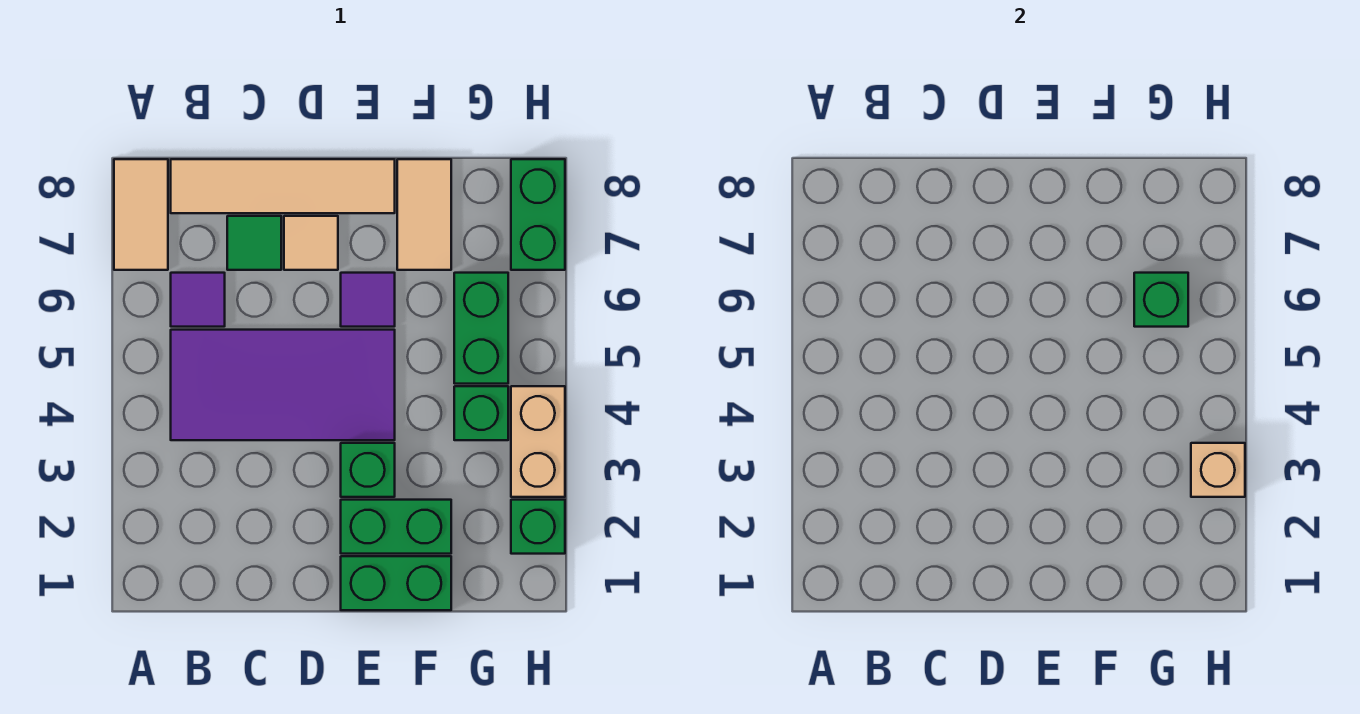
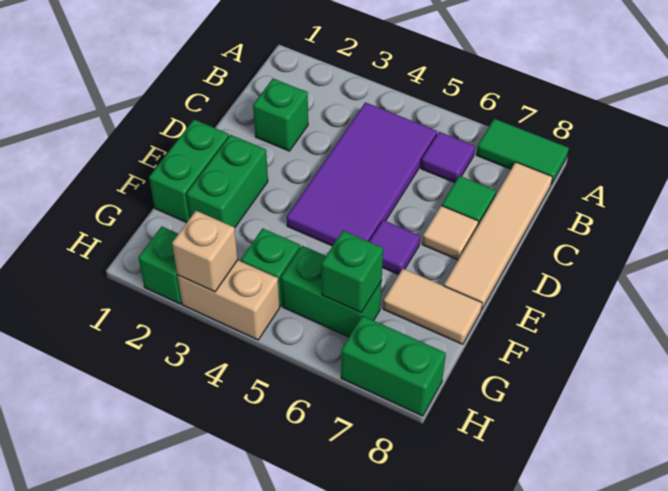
tan 1x2 tile [114,159,168,270] -> green 1x2 tile [477,119,569,185]
green 1x1 brick [341,443,395,497] -> green 1x1 brick moved to [253,79,308,151]

